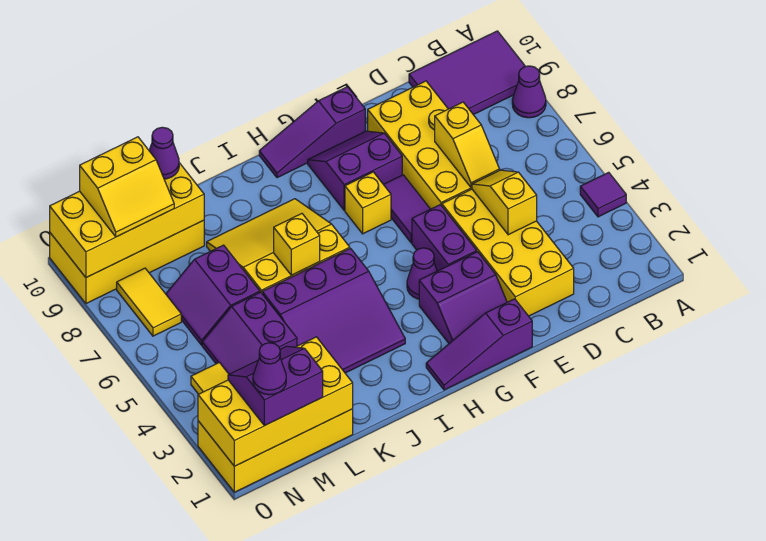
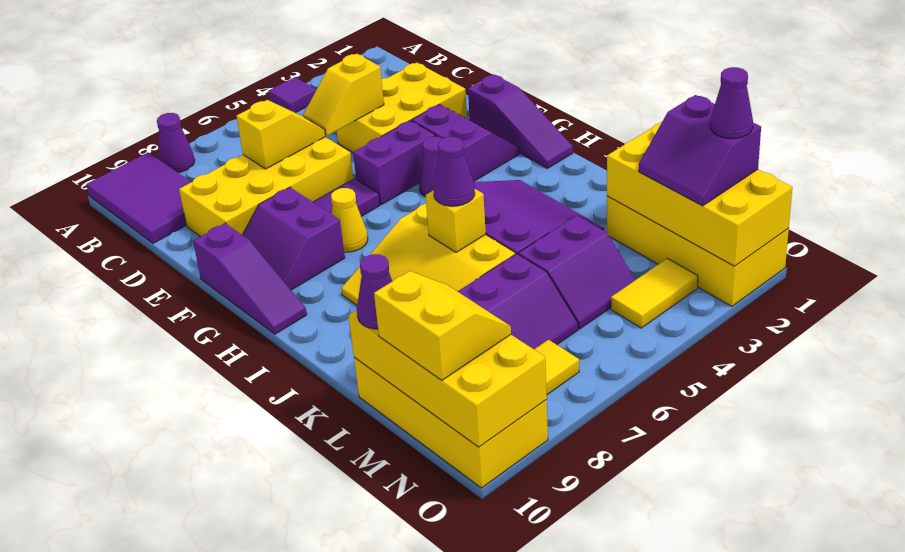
yellow 2x4 brick [442,189,574,316] -> yellow 2x3 brick [337,63,467,152]
yellow 1x1 brick [345,172,391,234] -> yellow 1x1 cone [331,188,368,252]
none -> purple 1x1 cone [433,137,475,206]

